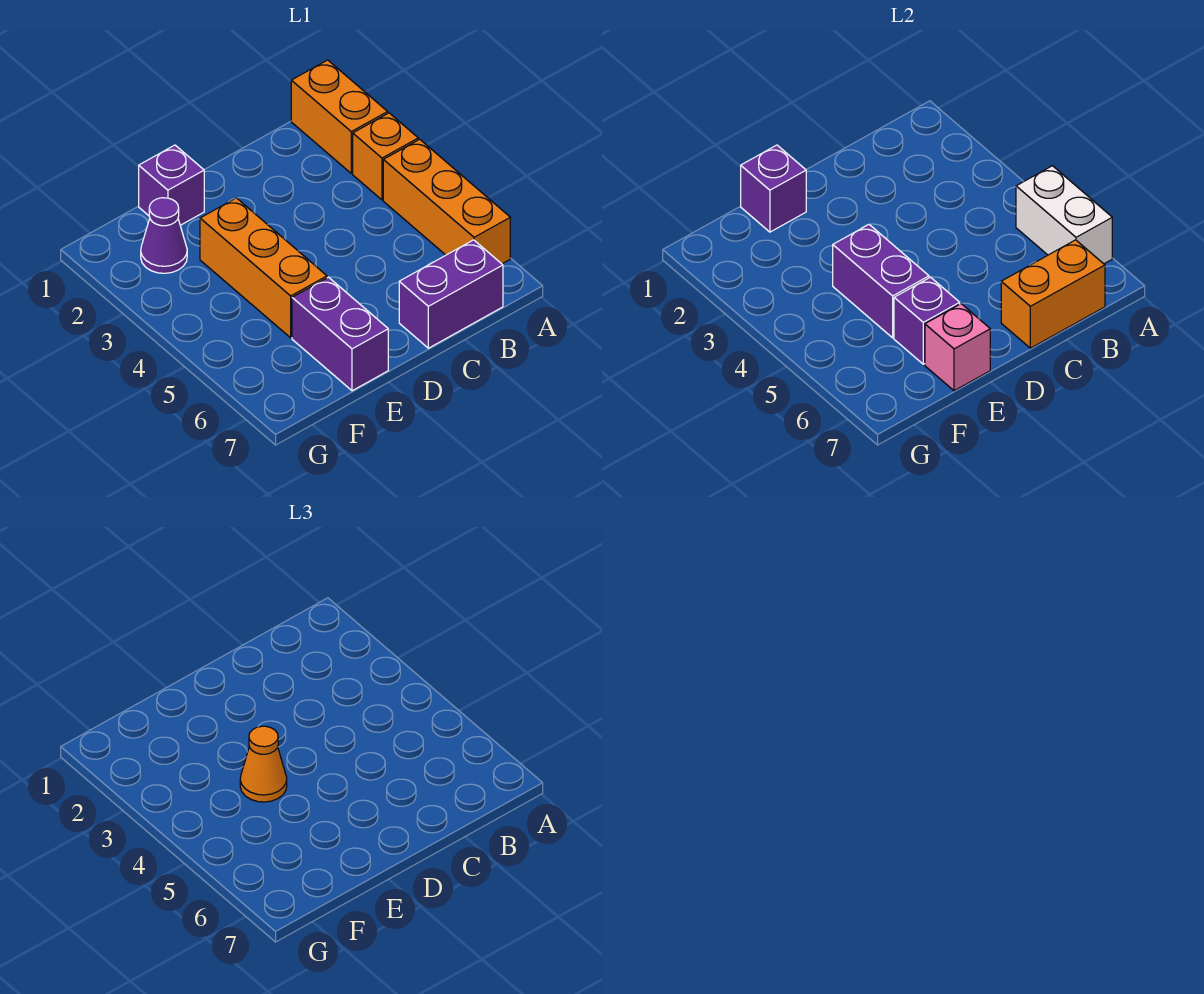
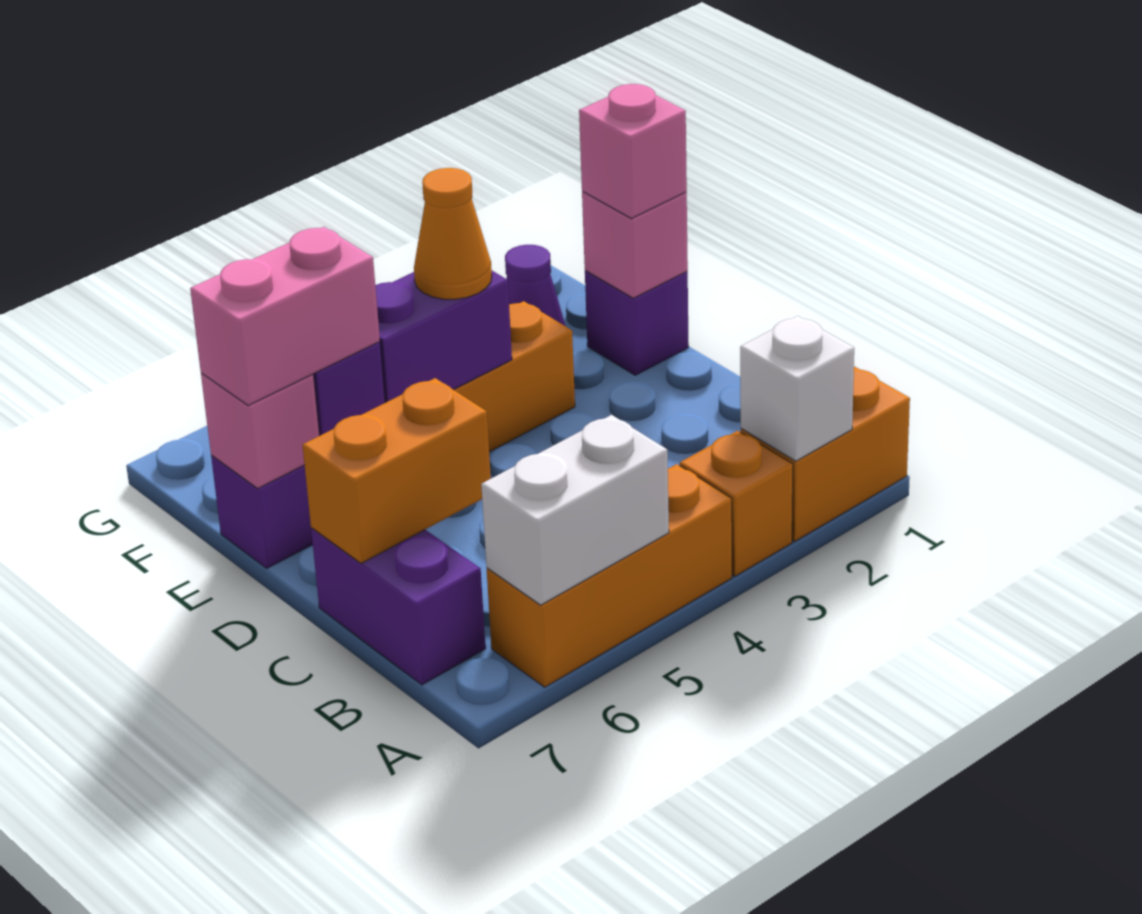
none -> white 1x1 brick [740,316,854,461]
orange 1x2 brick [1001,240,1105,348] -> orange 1x2 brick turned to [303,378,491,563]
purple 1x1 brick [741,145,806,232] -> pink 1x1 brick [582,192,688,298]
none -> pink 1x1 brick [579,84,687,219]
none -> pink 1x2 brick [190,227,380,406]

